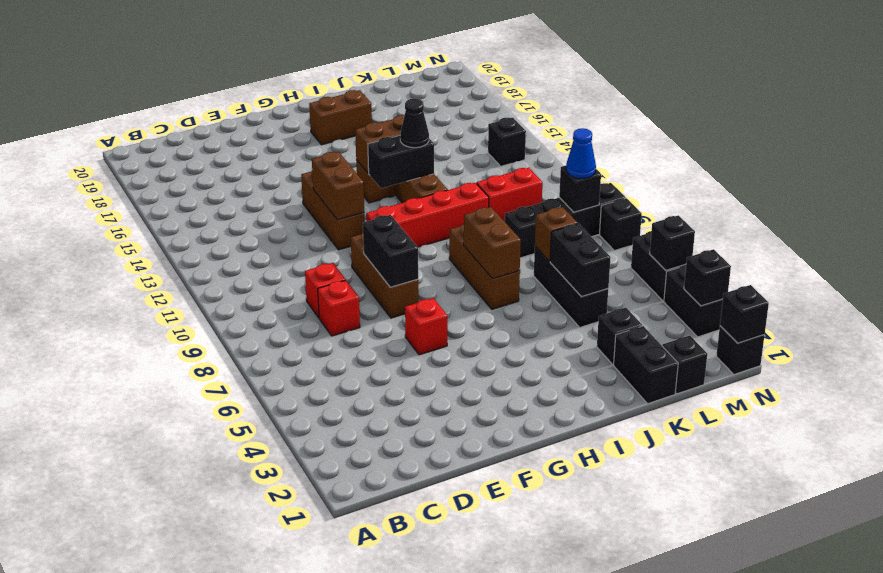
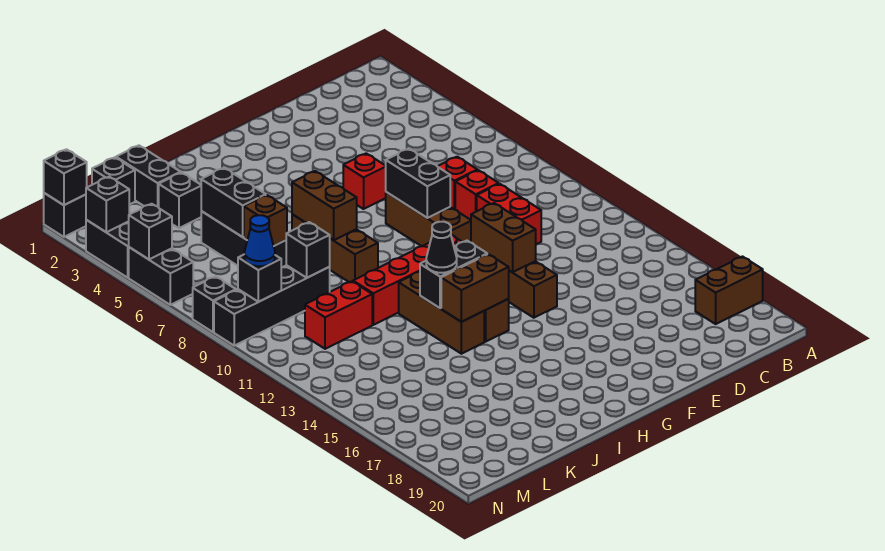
none -> red 1x2 brick [477,184,541,244]
brown 1x2 brick [309,90,372,145] -> brown 1x2 brick moved to [695,257,763,324]
black 1x1 brick [488,118,526,166] -> black 1x1 brick moved to [286,222,330,278]

